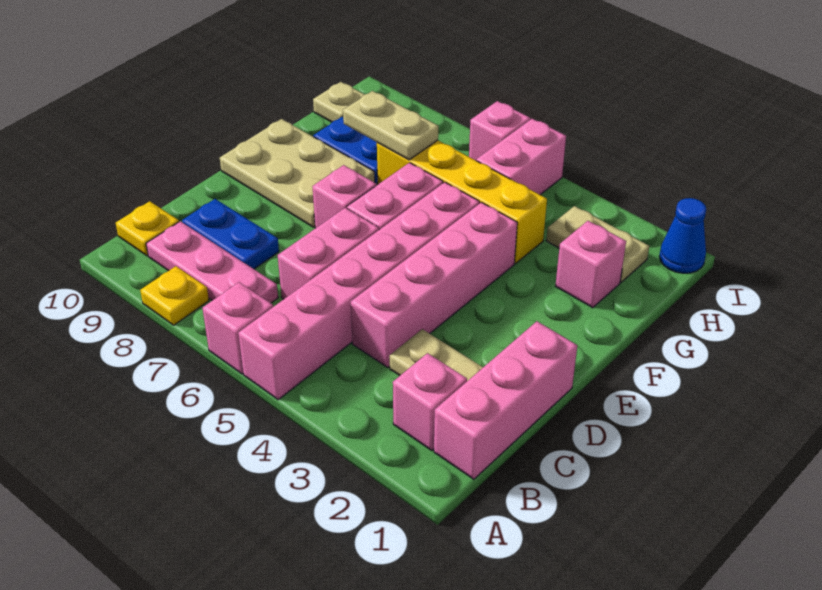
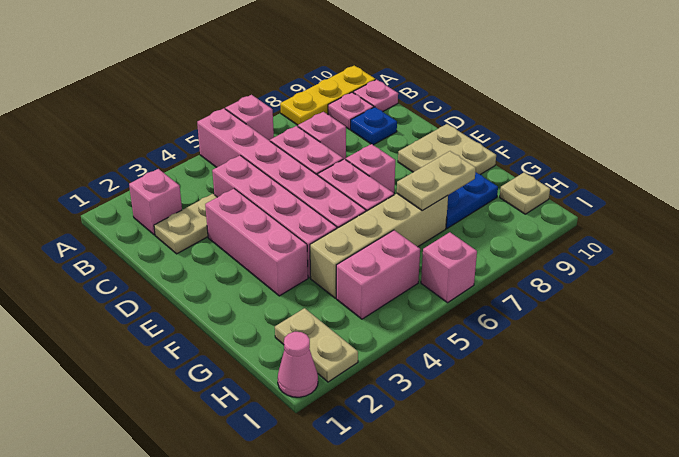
yellow 1x1 plate [140,266,209,325] -> yellow 1x3 plate [280,66,375,125]
pink 1x3 brick [434,321,577,479] -> pink 1x3 brick moved to [205,189,308,296]
pink 1x3 plate [146,221,278,303] -> pink 1x1 plate [328,92,374,129]
yellow 1x1 plate [116,201,179,256] -> pink 1x1 plate [353,80,398,111]
blue 1x2 plate [182,199,279,269] -> blue 1x1 plate [351,107,397,145]
tan 2x3 plate [220,119,375,227] -> tan 2x2 plate [398,124,496,175]
pink 1x1 brick [556,221,626,308] -> pink 1x1 brick moved to [298,112,346,160]
yellow 1x4 brick [377,140,547,263] -> tan 1x4 brick [310,194,448,298]
tan 1x2 plate [546,206,649,282] -> tan 1x2 plate turned to [275,308,358,382]
pink 1x2 brick [476,119,566,195] -> pink 1x2 brick turned to [336,230,420,319]
blue 1x1 cone [659,198,706,273] -> pink 1x1 cone [278,332,318,397]

